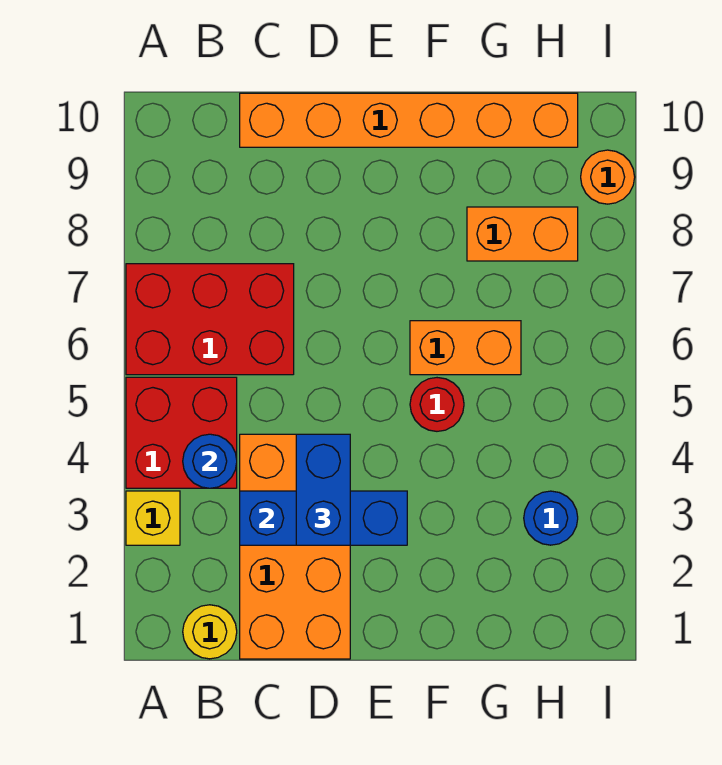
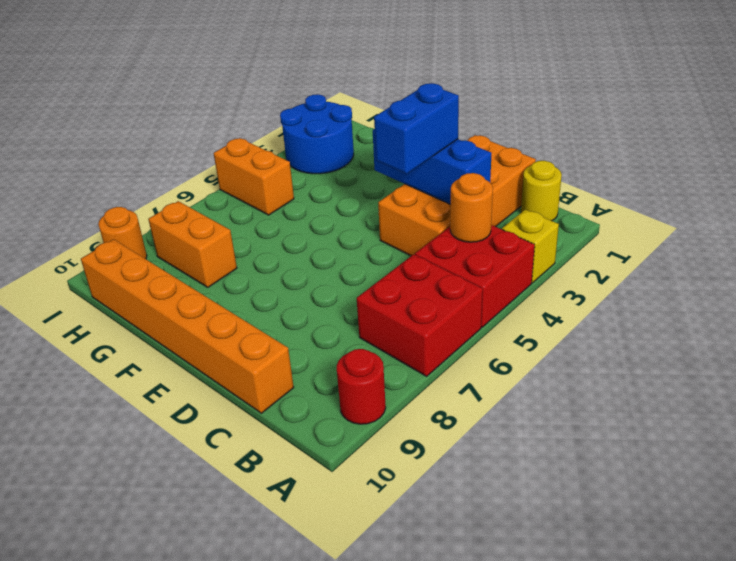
red 2x3 brick [126,264,294,375] -> red 2x2 brick [357,254,483,376]
blue 1x1 round brick [183,434,237,488] -> orange 1x1 round brick [450,173,493,242]
red 1x1 round brick [410,378,464,431] -> red 1x1 round brick moved to [337,349,386,424]
orange 1x2 brick [410,321,521,375] -> orange 1x2 brick moved to [214,138,294,215]
blue 1x1 round brick [524,491,578,545] -> blue 2x2 round brick [280,94,354,174]

